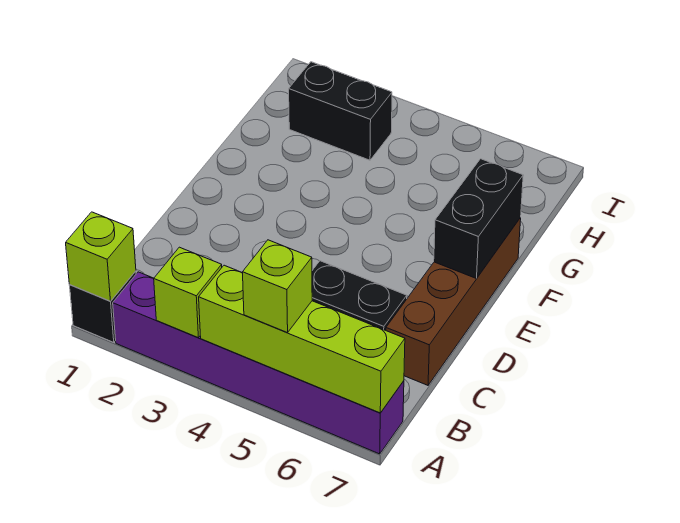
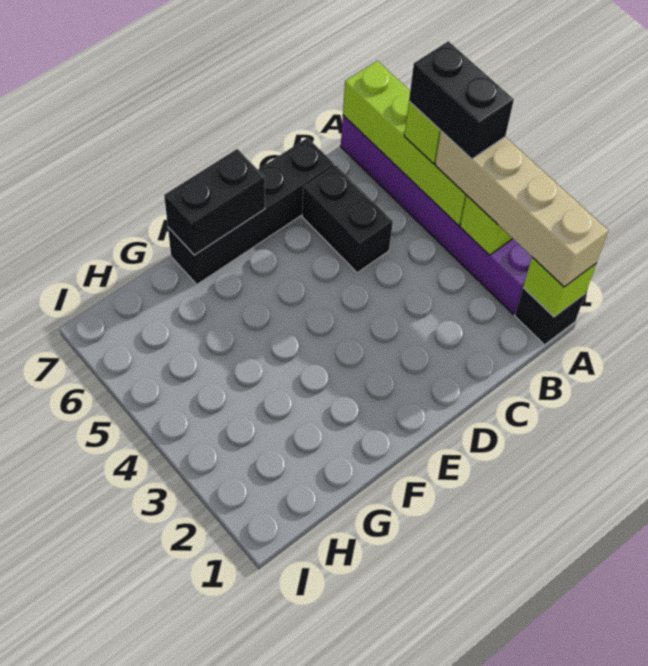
none -> tan 1x4 brick [435,131,608,287]
brown 1x4 brick [386,218,521,385] -> black 1x4 brick [168,138,334,284]
black 1x2 brick [289,62,392,160] -> black 1x2 brick moved to [409,41,514,159]

